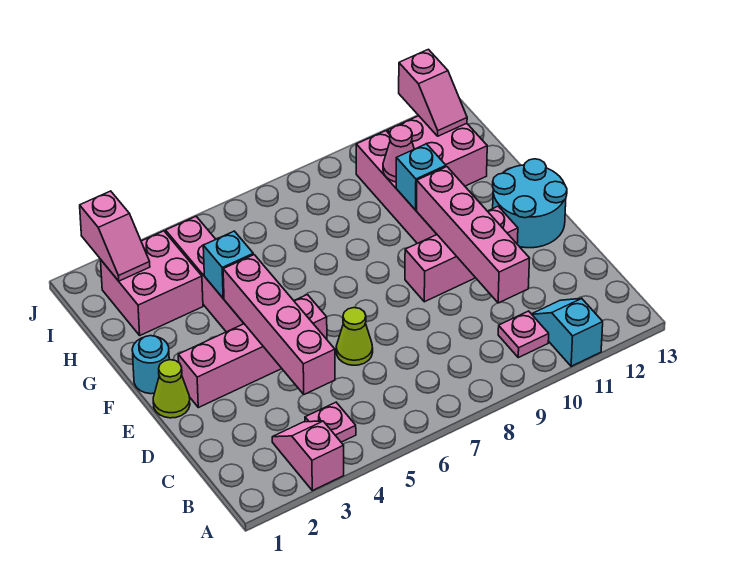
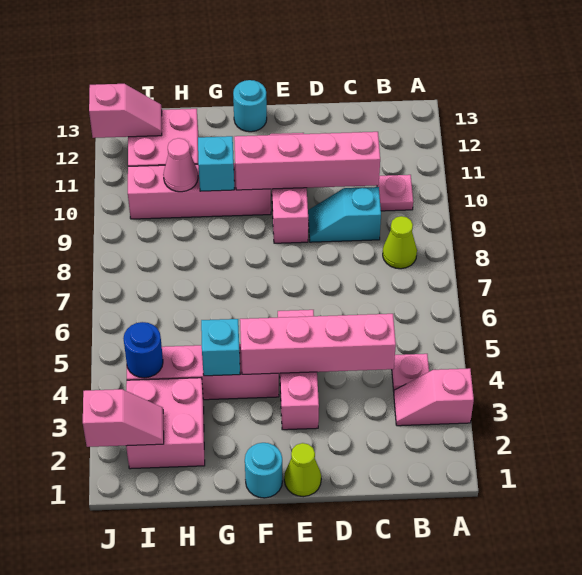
cyan 1x2 slope [532,298,603,366] -> cyan 1x2 slope moved to [308,187,381,242]
lime 1x1 cone [336,308,373,365] -> lime 1x1 cone moved to [383,216,417,269]
pink 1x4 brick [178,295,327,408] -> pink 1x3 brick [278,310,319,430]
cyan 2x2 round brick [493,159,567,248] -> cyan 1x1 round brick [233,80,267,132]
none -> blue 1x1 round brick [123,322,163,378]

